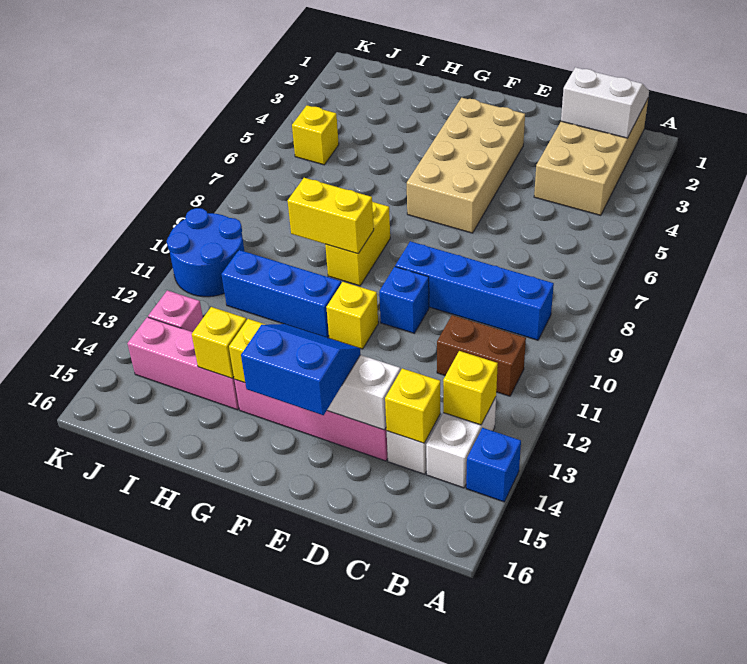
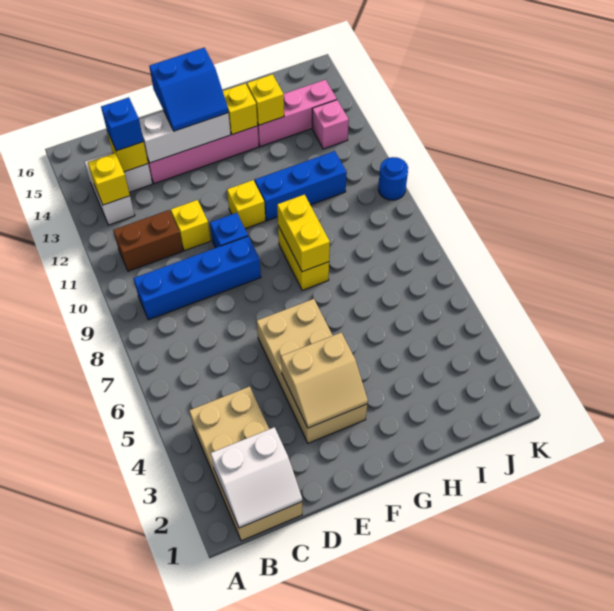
blue 1x1 brick [466,428,521,502] -> blue 1x1 brick moved to [101,97,144,151]
none -> tan 2x2 slope [281,333,368,428]
yellow 1x2 brick [288,178,374,254] -> yellow 1x2 brick turned to [277,195,330,272]
yellow 1x1 brick [292,105,339,165] -> yellow 1x1 brick moved to [171,200,211,251]
blue 2x2 round brick [167,208,244,297] -> blue 1x1 round brick [378,157,408,200]

